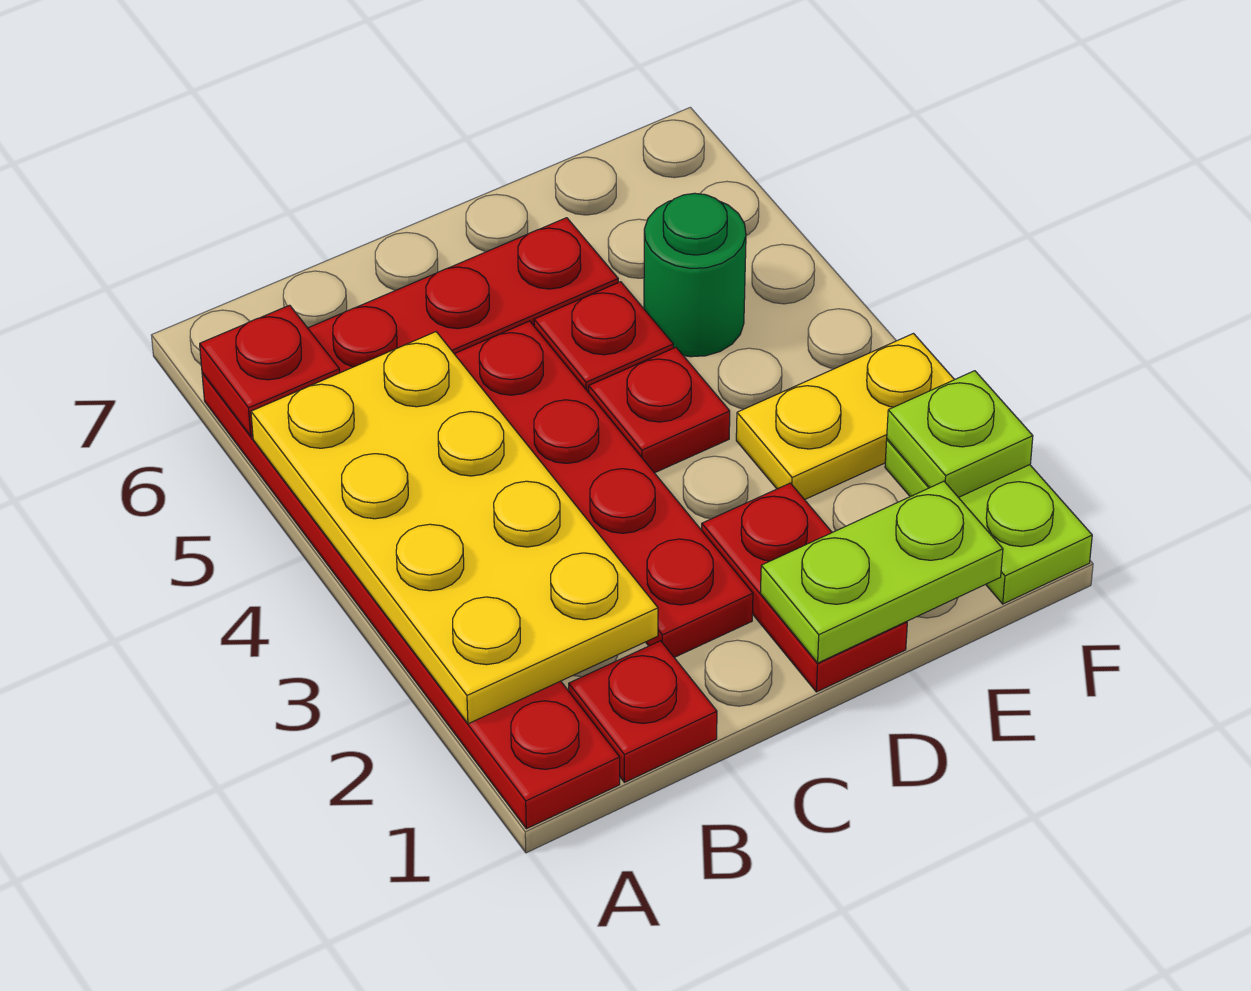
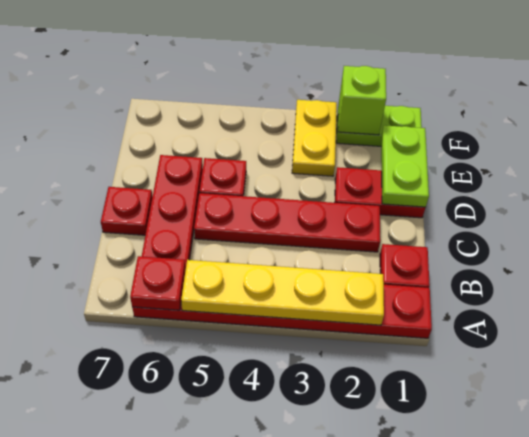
yellow 2x4 plate [251,332,658,724] -> yellow 1x4 plate [181,260,384,325]
red 1x1 plate [589,347,730,473] -> red 1x1 plate moved to [101,187,153,235]
green 1x1 round brick [644,193,746,357] -> none
lime 1x1 plate [887,371,1033,498] -> lime 1x1 brick [338,66,386,135]

